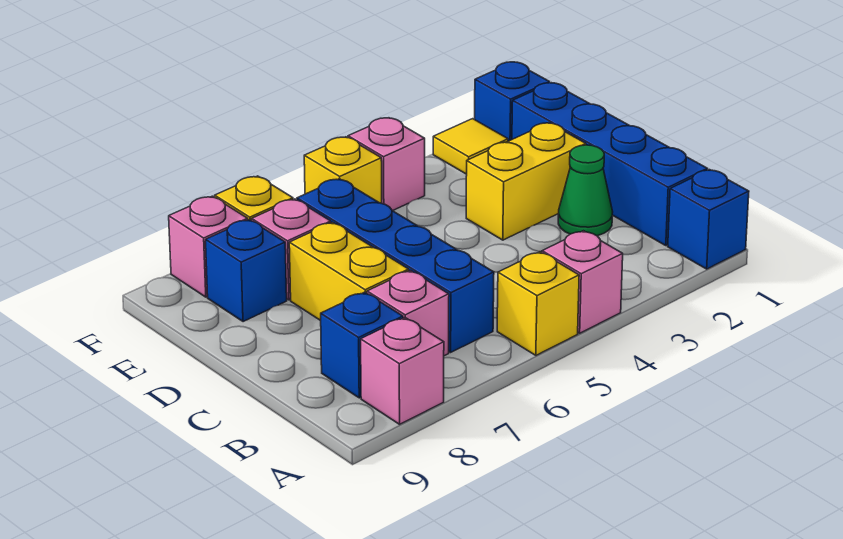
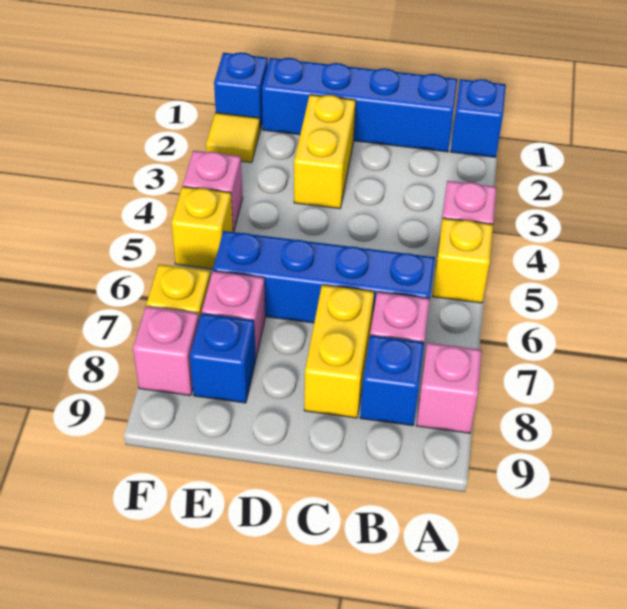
green 1x1 cone [558,145,613,236] -> none
yellow 1x2 brick [289,222,409,321] -> yellow 1x2 brick turned to [304,285,374,418]

